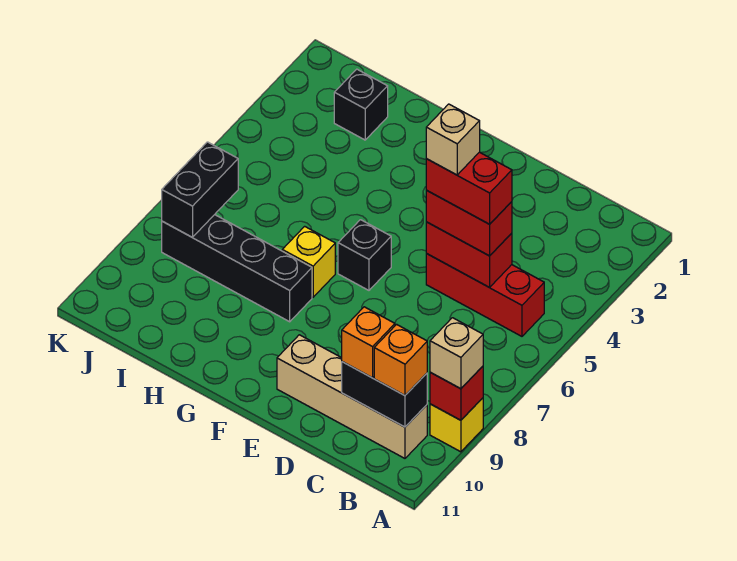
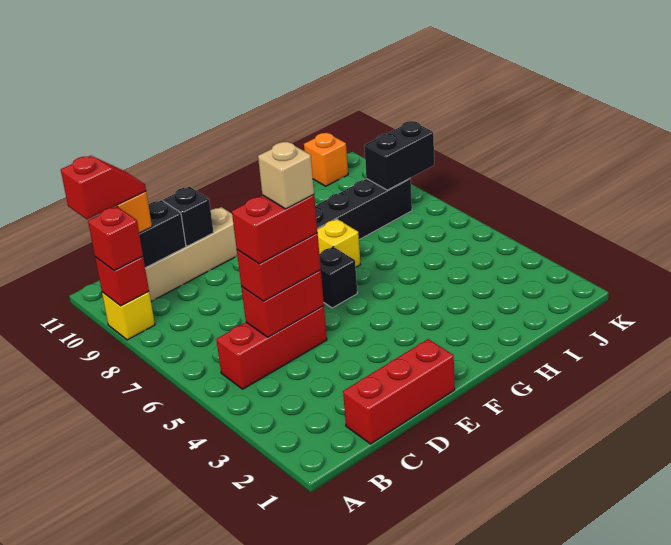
tan 1x1 brick [430,318,483,389] -> red 1x1 brick [88,207,143,271]
none -> red 1x2 slope [61,156,146,219]
none -> red 1x3 brick [343,339,455,444]
orange 1x1 brick [342,307,395,378] -> orange 1x1 brick moved to [304,133,348,186]
black 1x1 brick [334,69,388,140] -> black 1x1 brick moved to [163,187,214,246]
black 1x2 brick [162,142,238,238] -> black 1x2 brick turned to [364,121,434,190]

